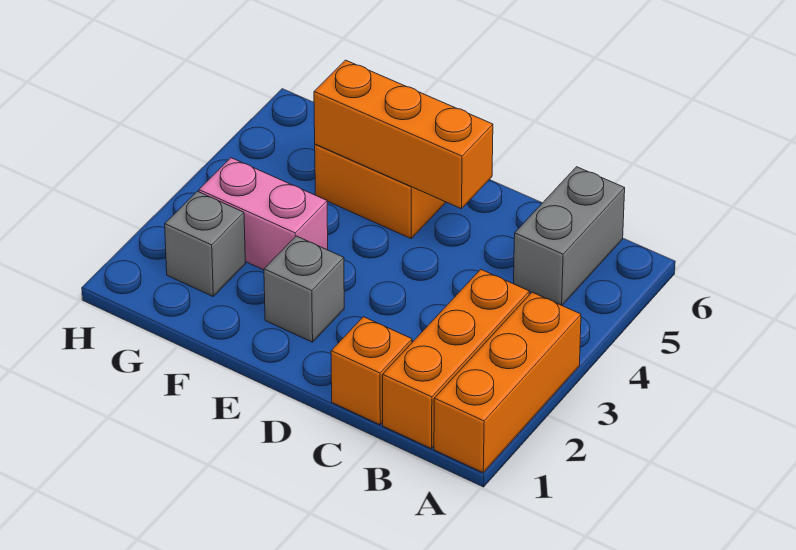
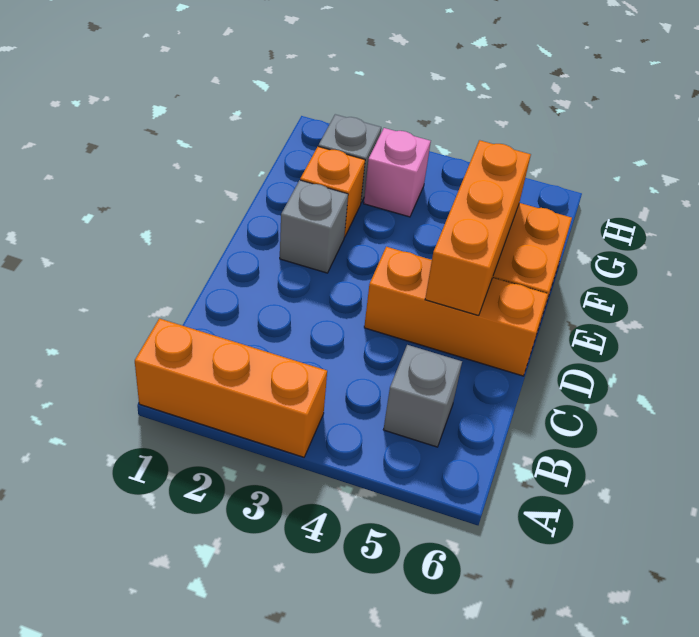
orange 1x3 brick [383,269,529,449] -> orange 1x3 brick moved to [364,247,548,376]
grey 1x2 brick [514,167,625,305] -> grey 1x1 brick [383,345,462,447]
orange 1x1 brick [331,317,412,425] -> orange 1x1 brick moved to [300,147,365,237]
pink 1x2 brick [199,158,328,270] -> pink 1x1 brick [364,128,431,217]

